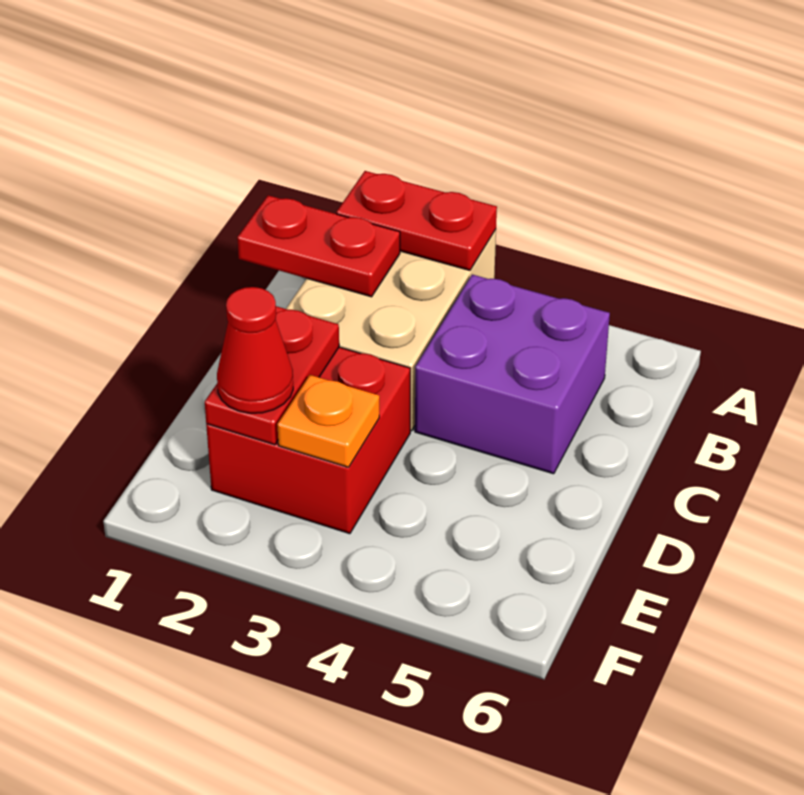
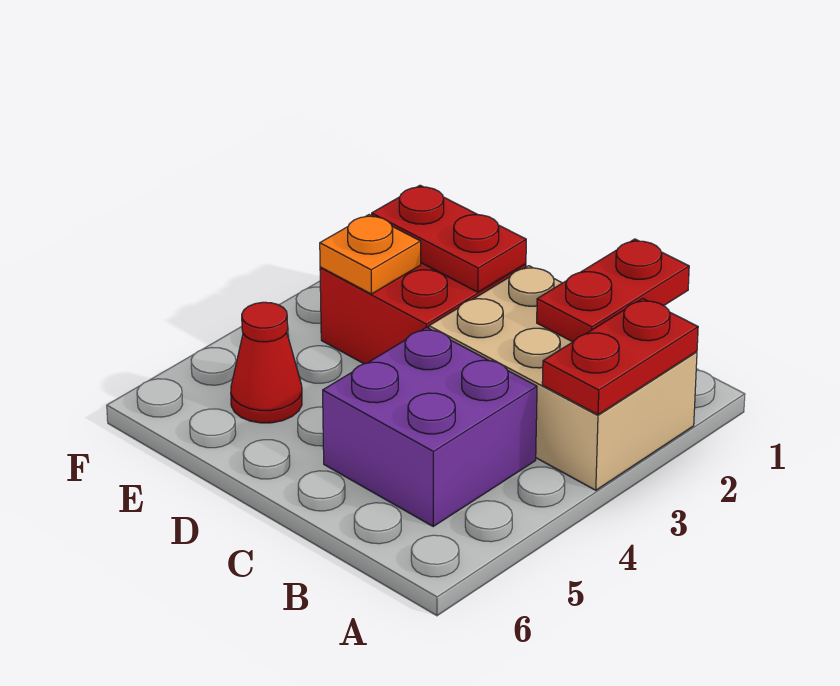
red 1x1 cone [217,287,293,413] -> red 1x1 cone moved to [231,302,302,423]

